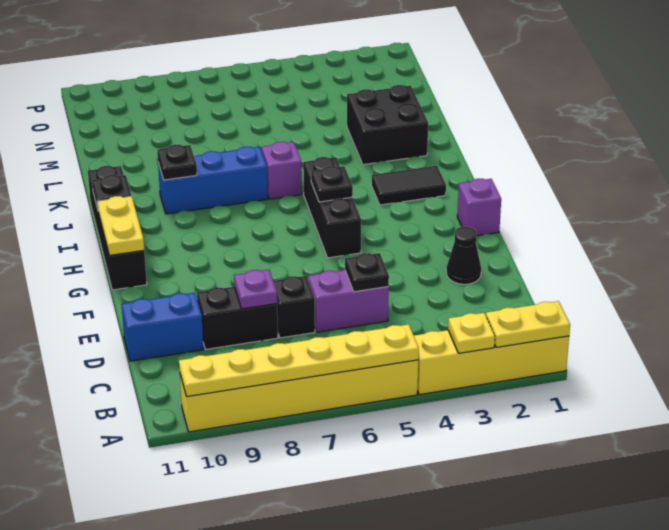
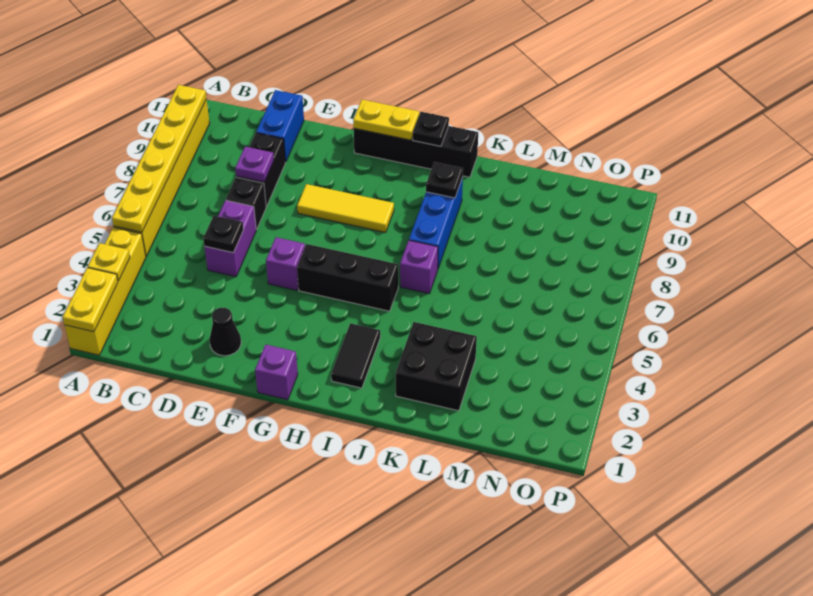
none -> purple 1x1 brick [266,237,305,290]
none -> yellow 1x3 tile [297,184,394,232]
black 1x1 plate [311,166,353,202] -> none

